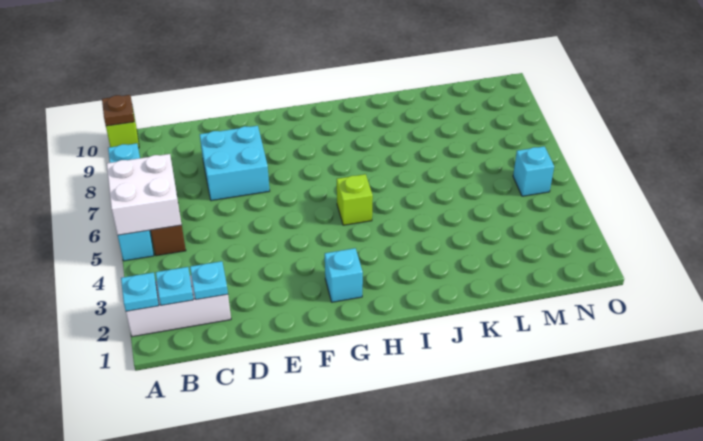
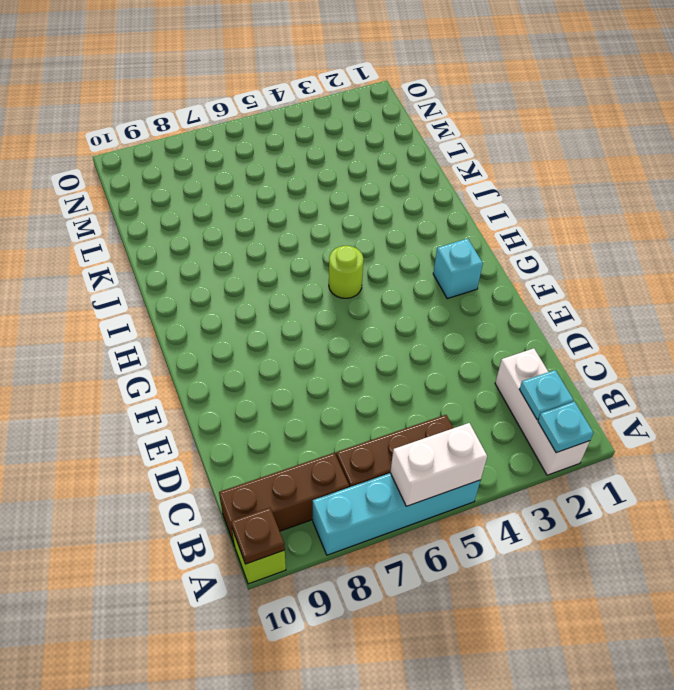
white 2x2 brick [107,154,182,235] -> white 1x2 brick [390,423,487,506]
none -> brown 1x3 brick [219,453,349,546]
cyan 1x1 plate [190,261,228,300] -> none
cyan 2x2 brick [200,126,270,201] -> none
lime 1x1 brick [337,174,373,225] -> lime 1x1 round brick [329,246,364,298]
cyan 1x1 brick [513,146,554,196] -> none

